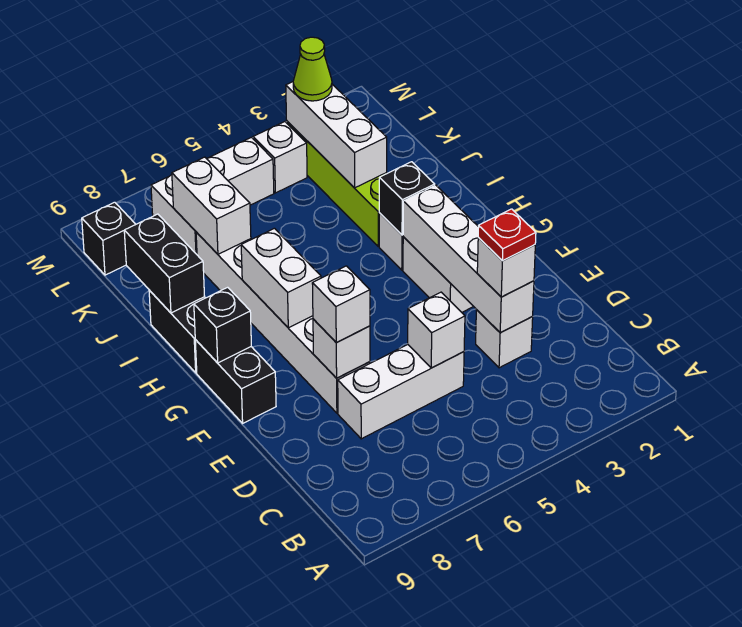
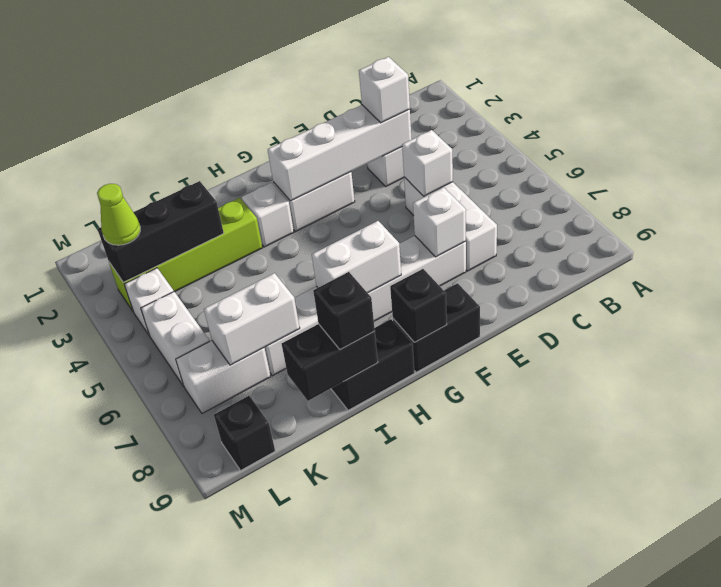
red 1x1 plate [478,209,536,261] -> none
white 1x1 brick [312,266,370,343] -> none
black 1x1 brick [379,162,435,235] -> black 1x1 brick moved to [313,272,375,350]
white 1x3 brick [286,82,387,188] -> black 1x3 brick [98,181,224,282]

